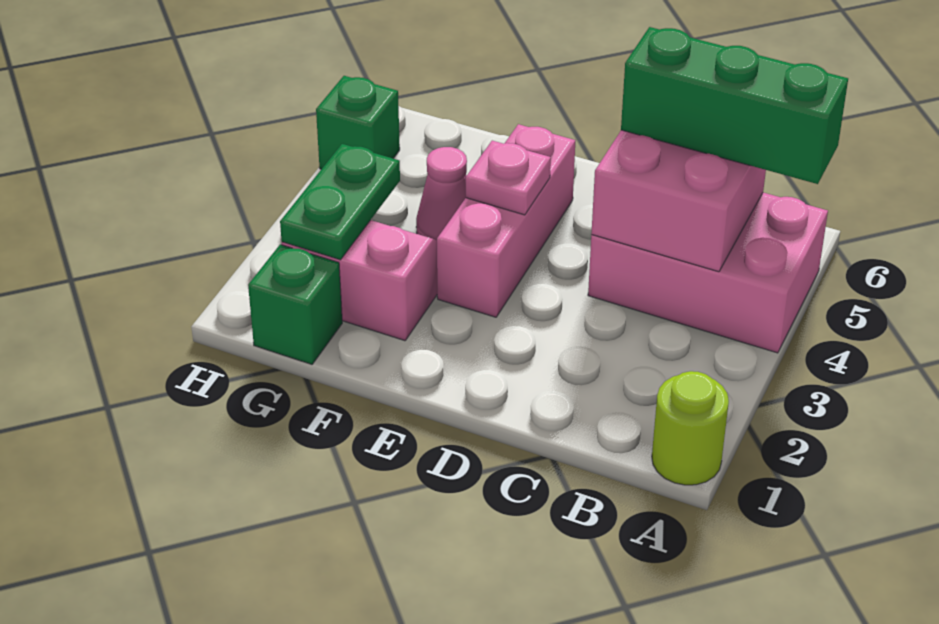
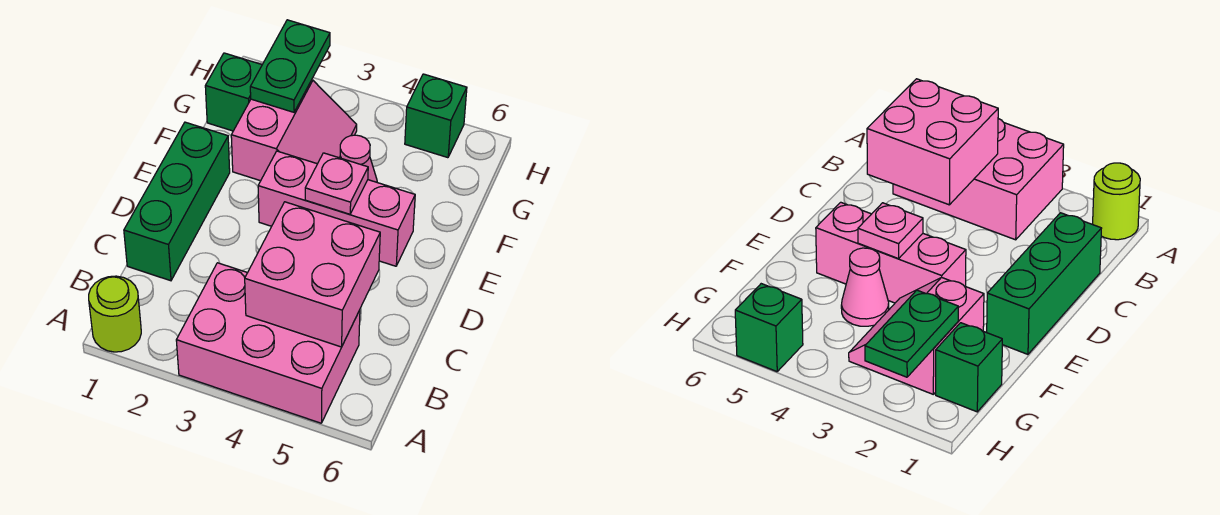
pink 2x3 brick [588,193,828,353] -> pink 2x3 brick turned to [176,263,360,423]
green 1x3 brick [621,27,848,184] -> green 1x3 brick moved to [124,122,230,281]
green 1x2 plate [280,144,400,260] -> green 1x2 plate turned to [250,20,330,112]

